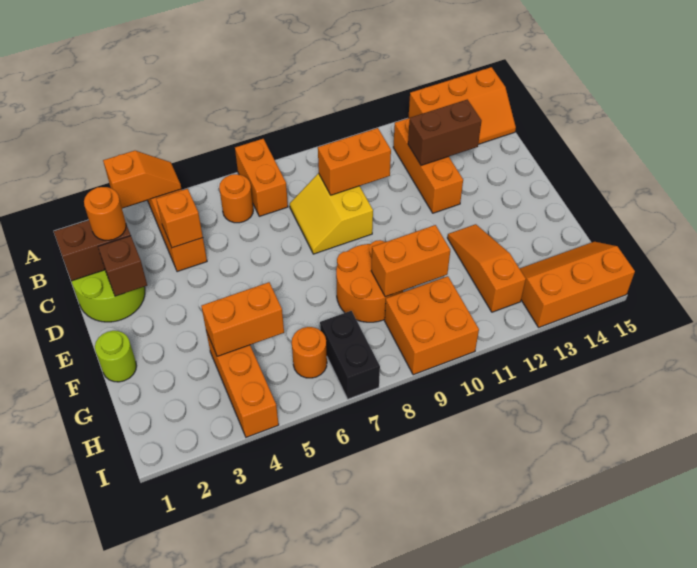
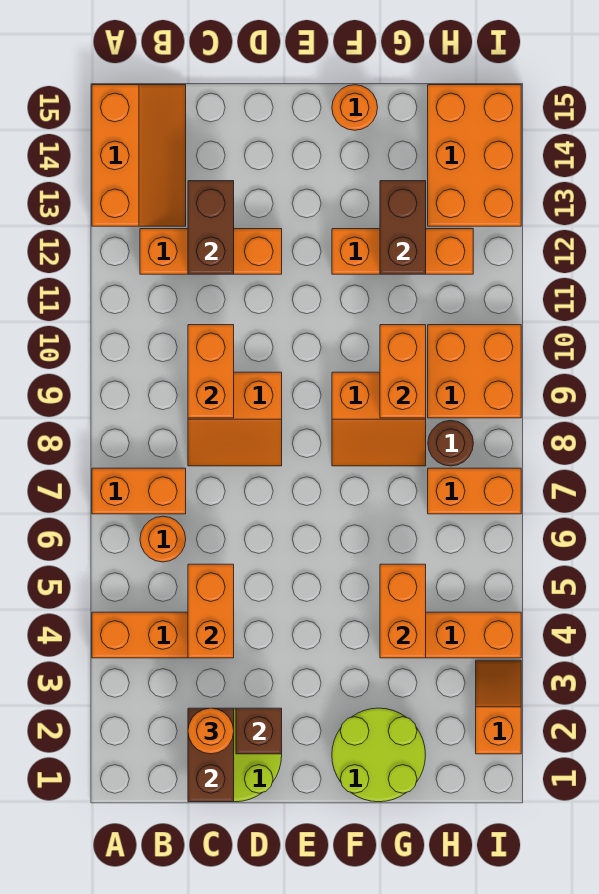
orange 1x2 slope [103,151,181,208] -> orange 1x2 slope moved to [476,660,521,754]
orange 1x1 brick [156,189,203,248] -> orange 1x2 brick [188,564,234,658]
yellow 2x2 slope [290,173,373,254] -> orange 2x2 slope [188,372,282,466]
lime 1x1 round brick [95,331,136,382] -> lime 2x2 round brick [332,708,425,802]
orange 2x2 round brick [336,240,403,322] -> orange 2x2 slope [332,372,426,466]
orange 1x3 slope [448,224,526,312] -> orange 1x3 brick [332,229,473,274]
none -> brown 1x2 brick [380,181,426,274]
orange 1x1 round brick [292,327,327,378] -> orange 1x1 round brick moved to [332,85,378,130]
black 1x2 brick [320,311,380,399] -> orange 1x2 brick [428,468,521,514]
none -> brown 1x1 round brick [428,420,473,466]
orange 2x3 slope [520,242,635,327] -> orange 2x3 brick [428,85,521,226]

